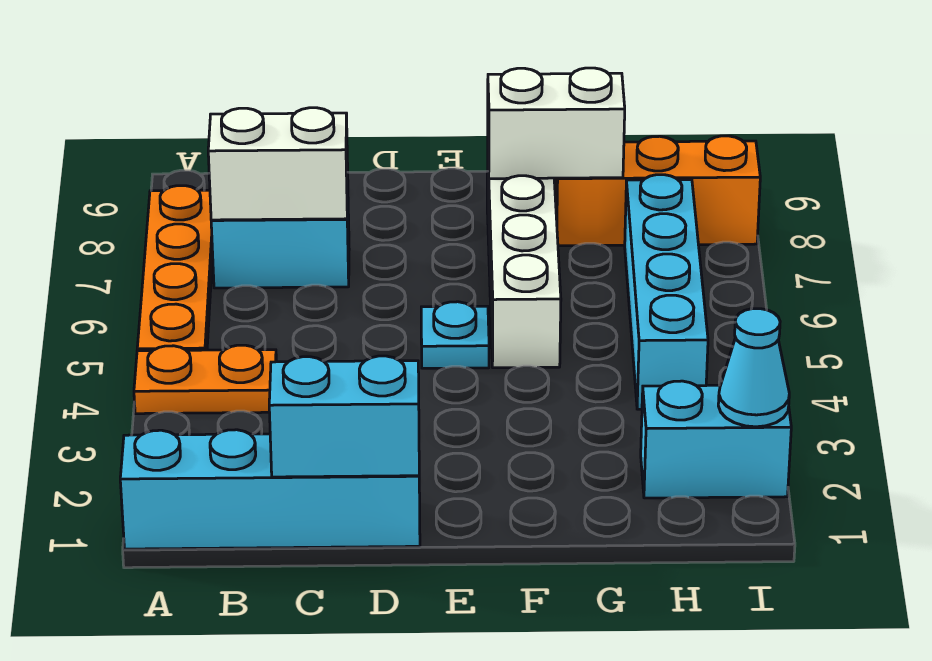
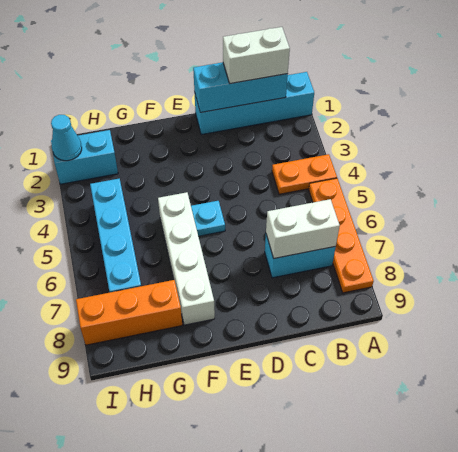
cyan 1x2 brick [269,356,419,477] -> cyan 1x3 brick [193,62,288,112]
white 1x2 brick [488,68,625,179] -> white 1x2 brick moved to [223,27,290,84]

